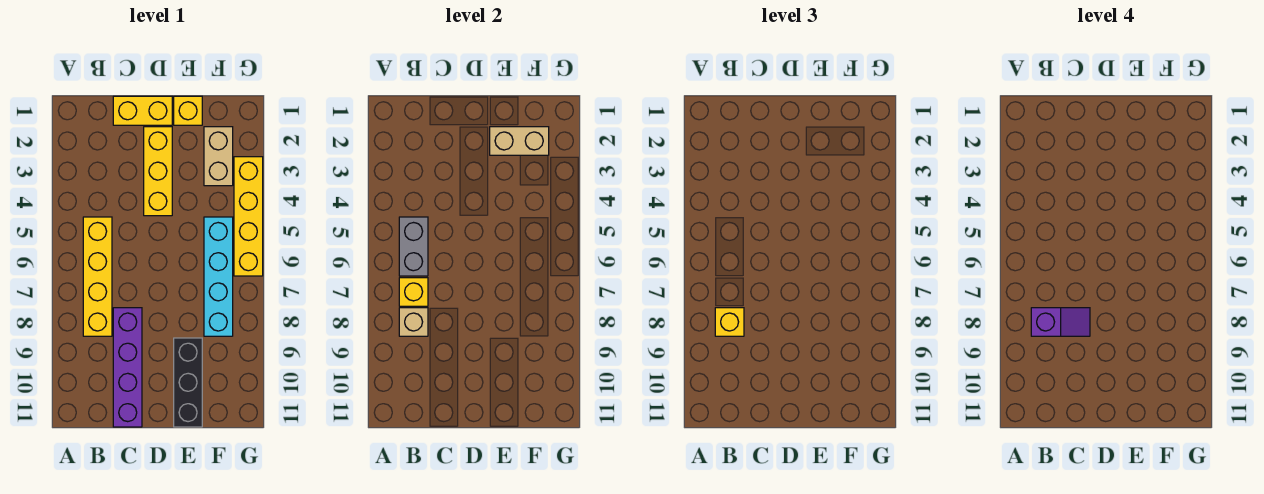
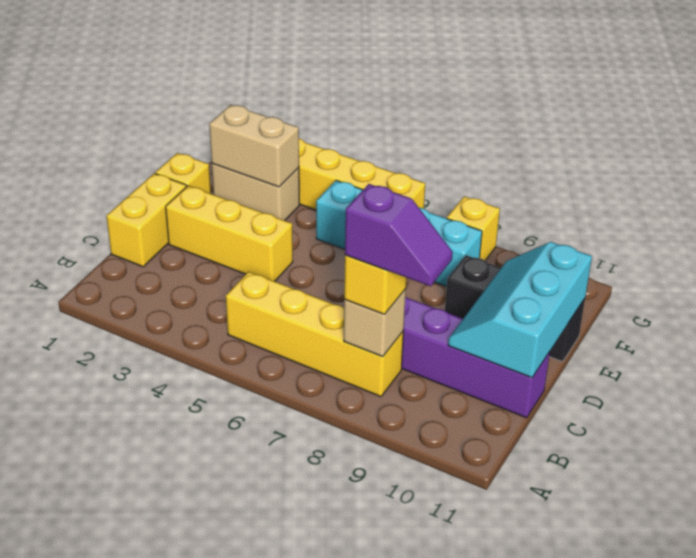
grey 1x2 brick [399,217,428,276] -> none
yellow 1x1 brick [399,278,428,306] -> yellow 1x1 brick moved to [447,196,500,260]
purple 1x2 slope [1031,308,1090,336] -> purple 1x2 slope turned to [345,184,453,286]
none -> cyan 2x3 slope [448,242,592,378]
tan 1x2 brick [490,127,549,155] -> tan 1x2 brick turned to [209,105,299,187]

